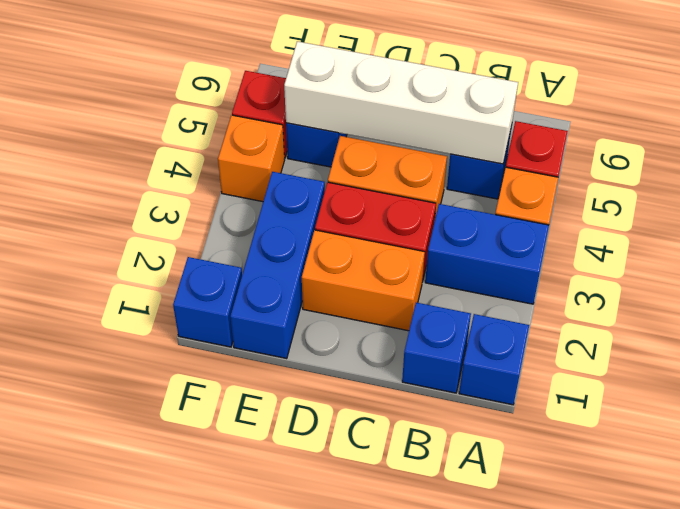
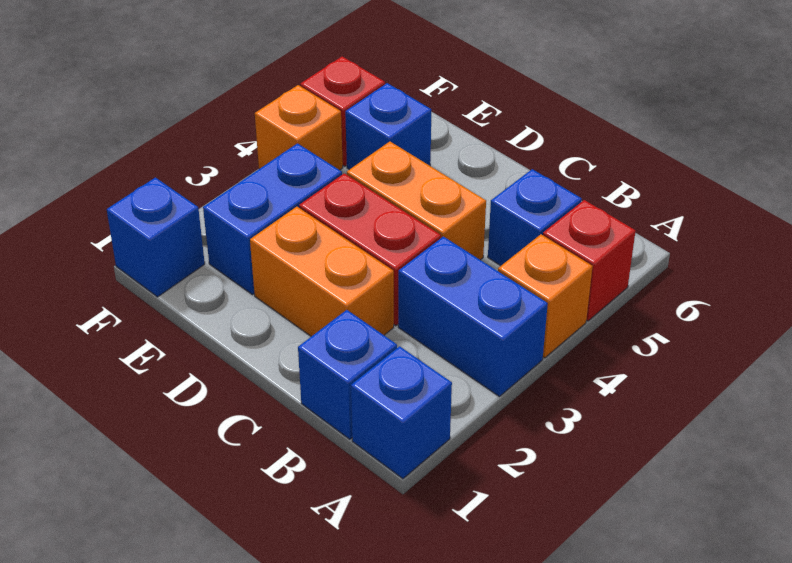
white 1x4 brick [284,41,518,164] -> none
blue 1x3 brick [230,172,325,359] -> blue 1x2 brick [203,143,342,295]

